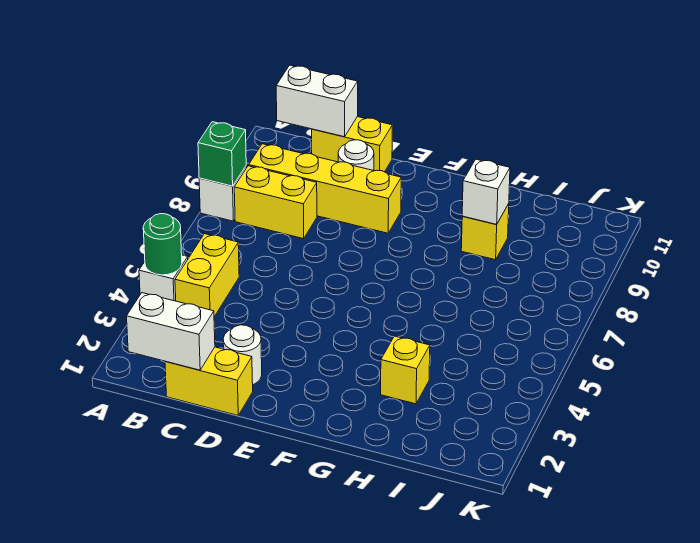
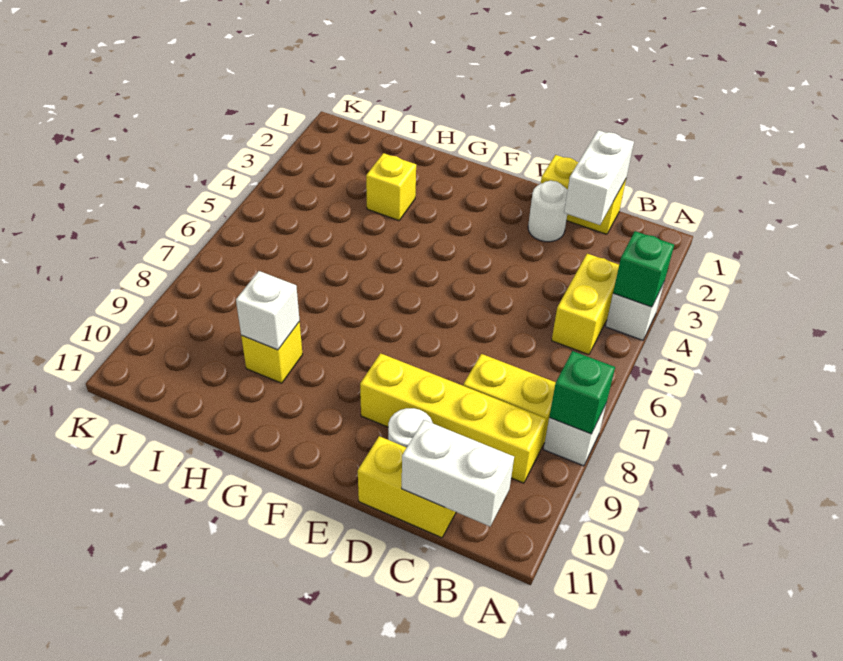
green 1x1 round brick [143,214,182,275] -> green 1x1 brick [613,231,674,307]
white 1x2 brick [127,293,215,370] -> white 1x2 brick turned to [564,130,634,225]

